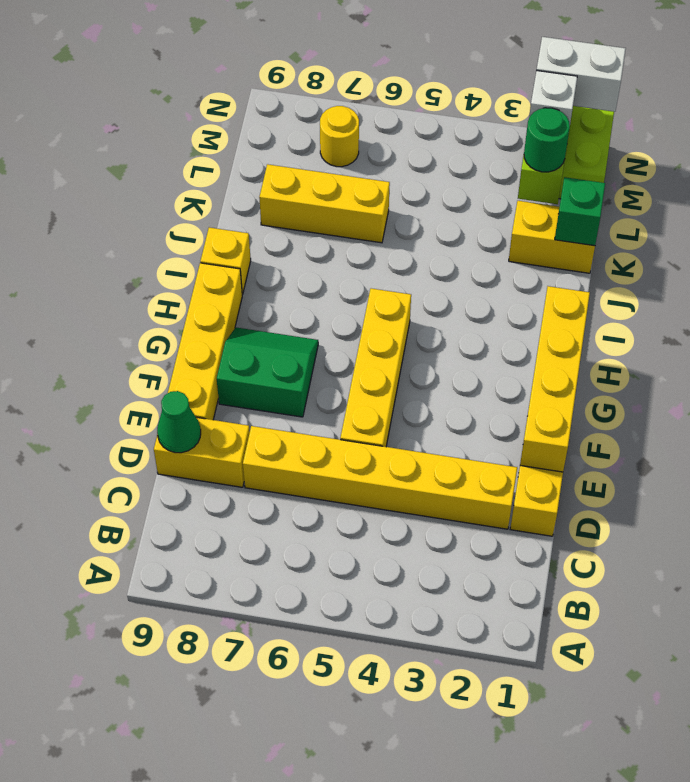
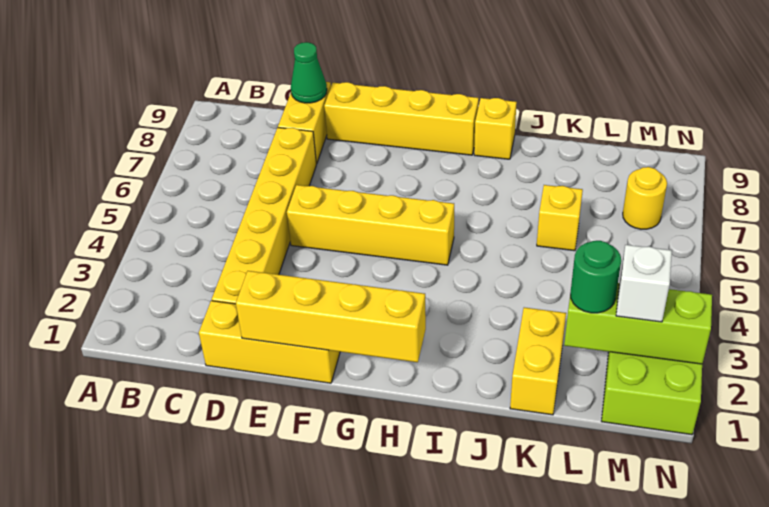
green 2x2 slope [217,327,318,417] -> none
green 1x1 brick [555,177,605,246] -> none
yellow 1x3 brick [259,164,390,243] -> yellow 1x1 brick [537,185,583,251]
white 1x2 brick [537,37,626,112] -> none

